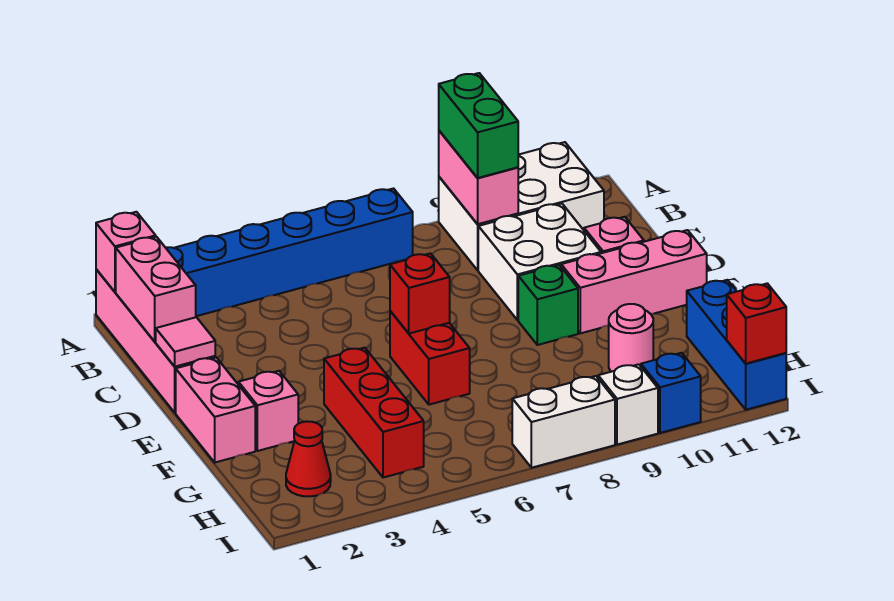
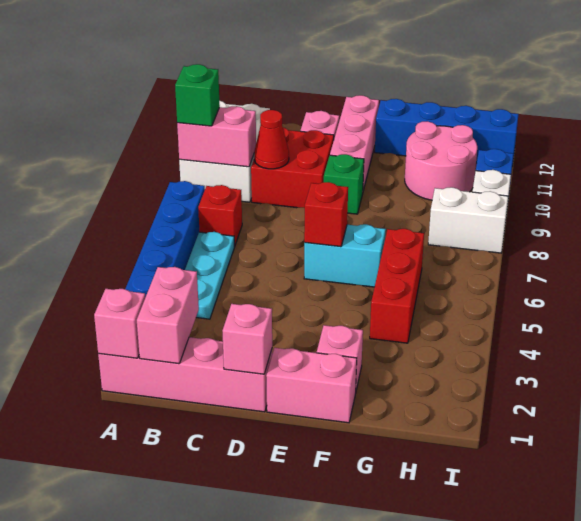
green 1x2 brick [439,73,518,178] -> green 1x1 brick [175,64,220,126]
pink 1x2 brick [116,237,196,342] -> pink 1x2 brick turned to [137,267,199,364]
none -> cyan 1x3 plate [185,232,235,319]
white 2x2 brick [478,204,601,320] -> red 2x2 brick [251,127,334,208]
pink 1x1 tile [156,317,215,367] -> pink 1x1 brick [223,304,272,374]
red 1x2 brick [390,311,470,405] -> cyan 1x2 brick [304,224,386,287]
red 1x3 brick [324,348,424,478] -> red 1x3 brick turned to [370,229,424,343]
pink 1x1 round brick [609,304,653,372] -> pink 2x2 round brick [405,121,477,200]
blue 1x3 brick [687,280,786,410] -> blue 1x4 brick [375,99,519,166]
red 1x1 cone [286,421,331,496] -> red 1x1 cone moved to [254,110,289,169]
white 1x2 brick [512,376,615,468] -> white 1x2 brick turned to [428,187,508,253]
red 1x1 brick [727,283,786,364] -> red 1x1 brick moved to [198,185,242,246]

